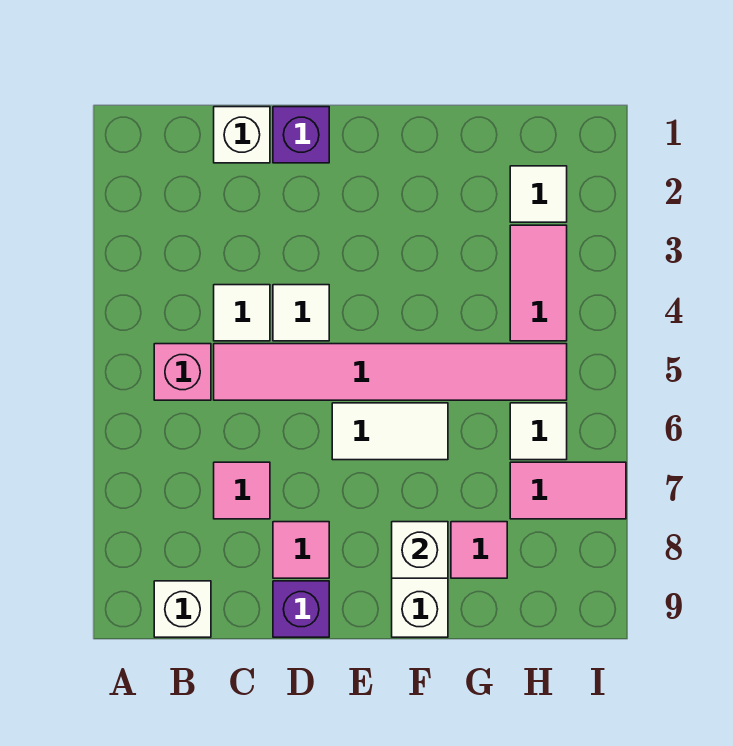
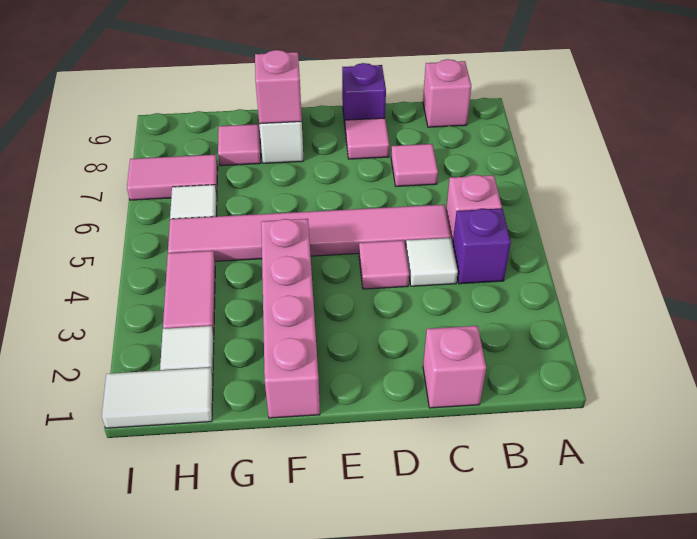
white 1x1 brick [154,581,211,637] -> pink 1x1 brick [423,59,471,127]
white 1x1 brick [214,107,270,163] -> pink 1x1 brick [423,326,486,408]
purple 1x1 brick [273,107,329,163] -> purple 1x1 brick moved to [453,208,511,284]
white 1x1 tile [273,285,329,341] -> pink 1x1 tile [359,240,409,289]
white 1x2 tile [332,403,448,460] -> white 1x2 tile moved to [102,367,213,428]
none -> pink 1x4 brick [261,219,320,418]
white 1x1 brick [392,522,448,578] -> pink 1x1 brick [255,50,302,124]

